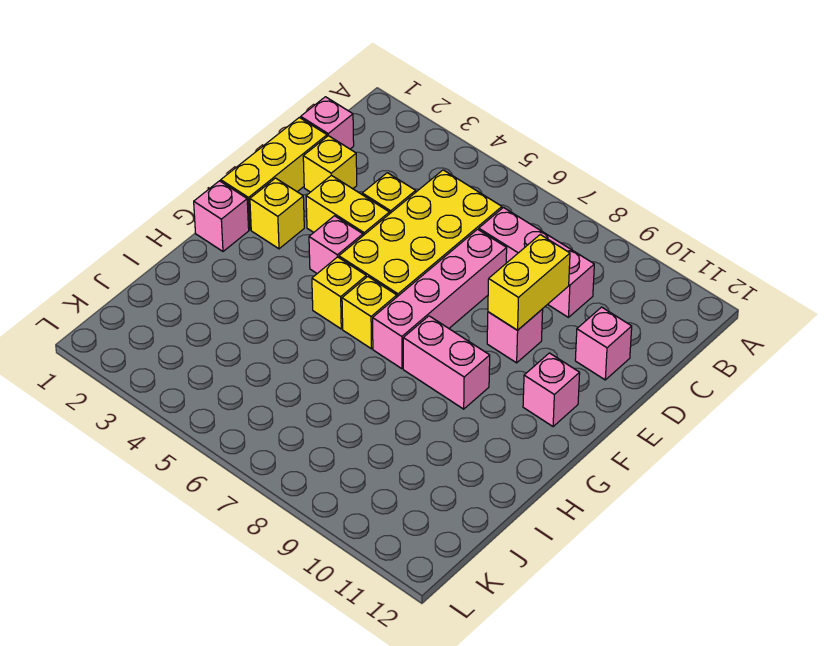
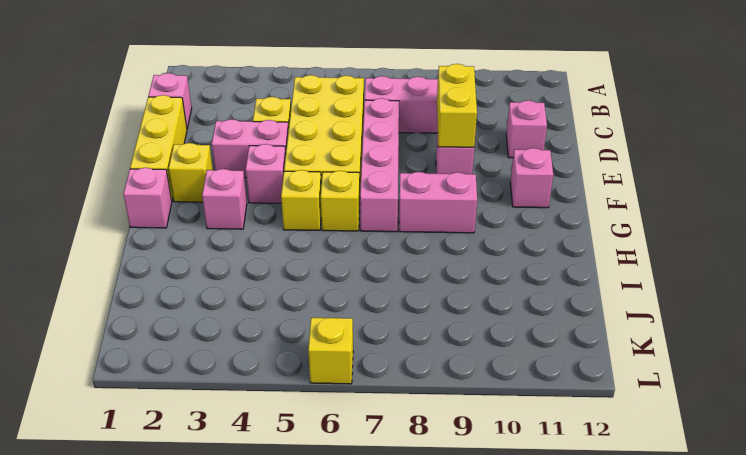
yellow 1x1 brick [303,136,357,192] -> yellow 1x1 brick moved to [308,318,353,384]
yellow 1x2 brick [306,175,389,235] -> pink 1x2 brick [212,119,288,178]
none -> pink 1x1 brick [202,169,247,229]

